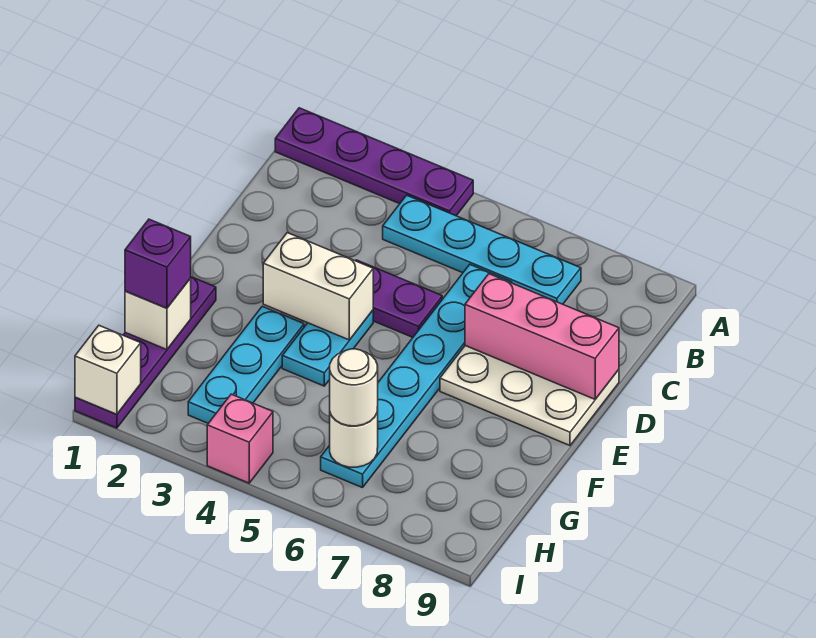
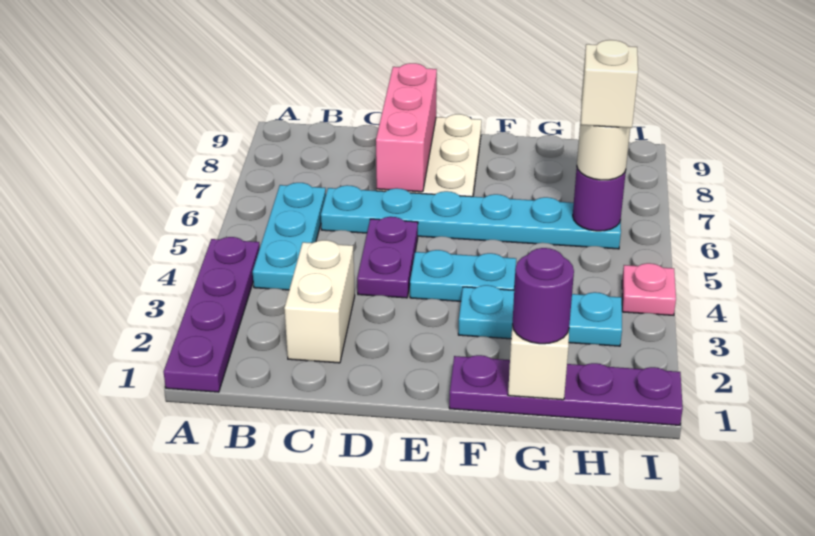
cyan 1x4 plate [383,195,581,304] -> cyan 1x3 plate [253,183,326,290]
white 1x2 brick [263,233,373,340] -> white 1x2 brick moved to [284,240,355,363]
purple 1x1 brick [125,219,191,308] -> purple 1x1 round brick [512,248,574,344]
white 1x1 round brick [330,407,378,467] -> purple 1x1 round brick [573,168,626,231]
white 1x1 brick [75,326,141,414] -> white 1x1 brick moved to [581,40,638,128]
pink 1x1 brick [207,394,273,483] -> pink 1x1 plate [622,263,676,315]

